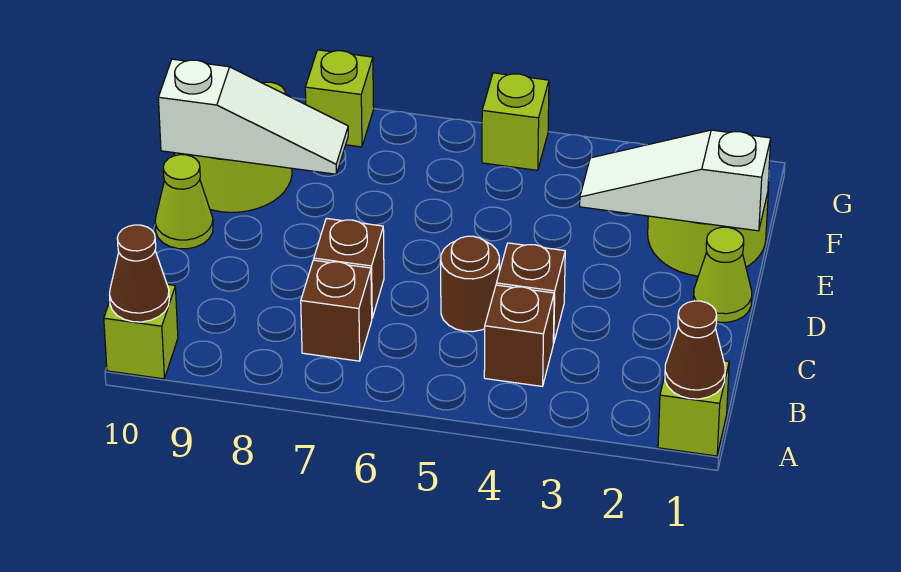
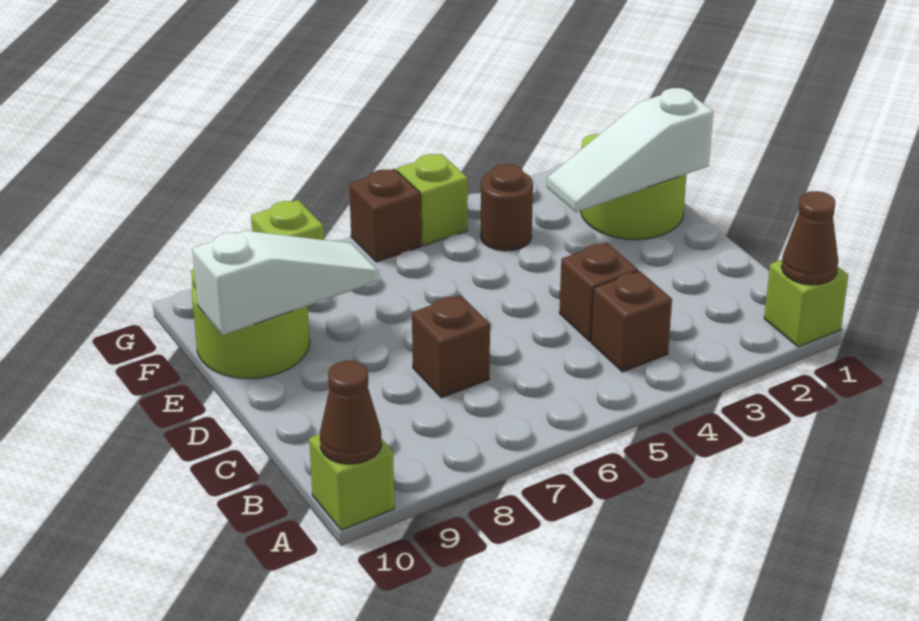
brown 1x1 brick [301,260,372,361] -> brown 1x1 brick moved to [349,169,421,262]
brown 1x1 round brick [441,236,499,332] -> brown 1x1 round brick moved to [481,164,533,251]
lime 1x1 cone [693,227,752,322] -> none
lime 1x1 cone [155,155,213,249] -> none

